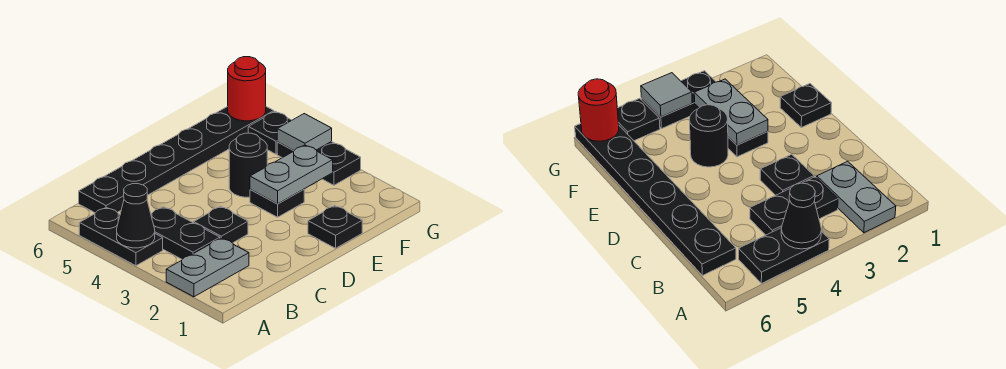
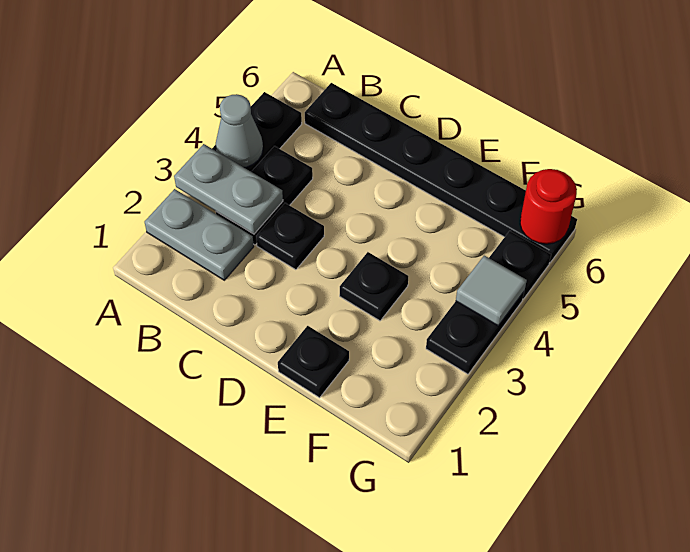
black 1x1 cone [117,184,155,248] -> grey 1x1 cone [216,94,263,167]
grey 1x2 plate [250,145,333,204] -> grey 1x2 plate moved to [174,144,283,234]
black 1x1 round brick [229,133,267,197] -> none

